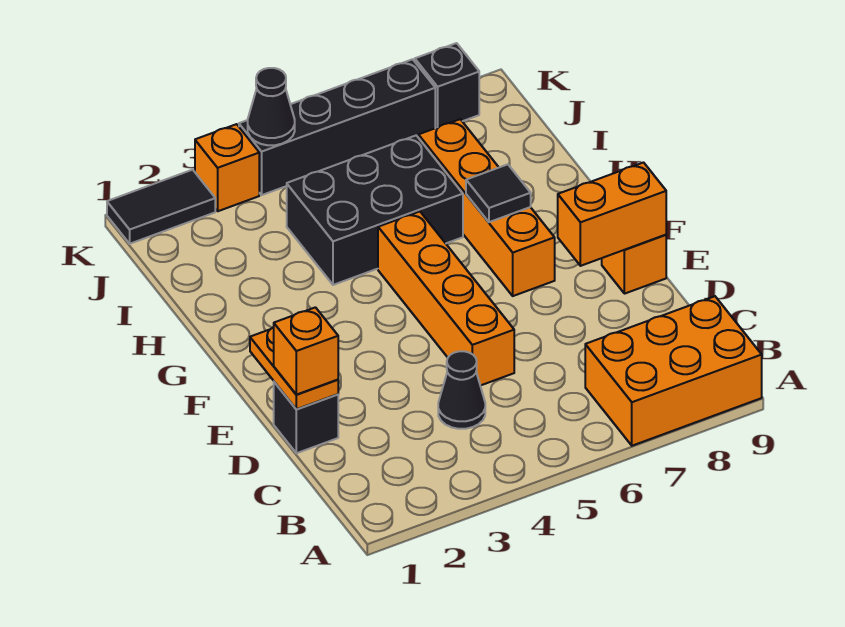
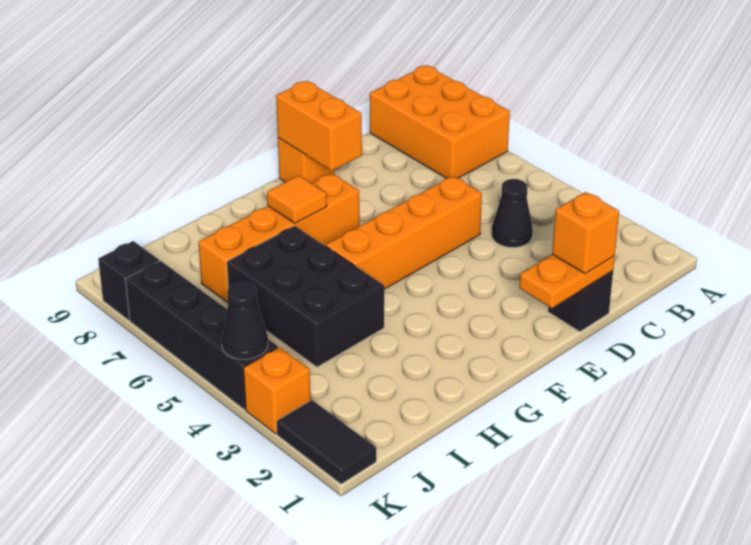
black 1x1 tile [466,164,531,222] -> orange 1x1 tile [267,176,327,223]

